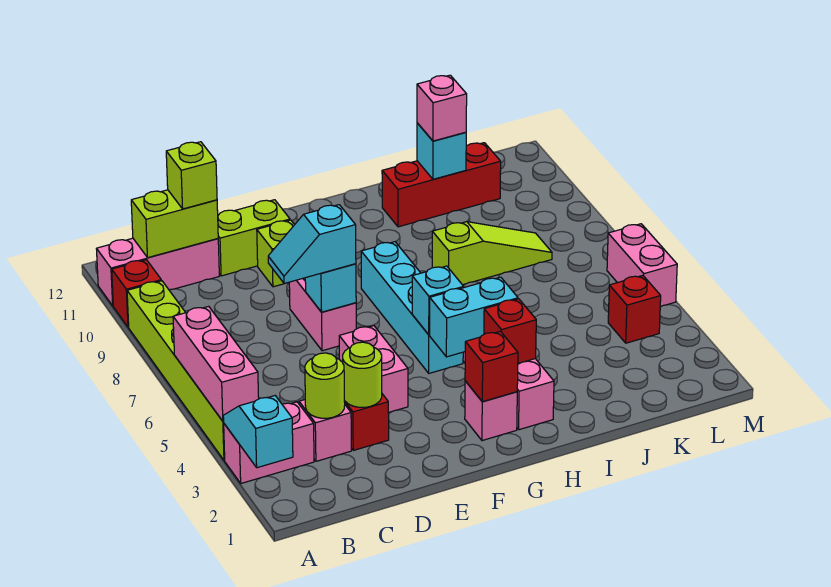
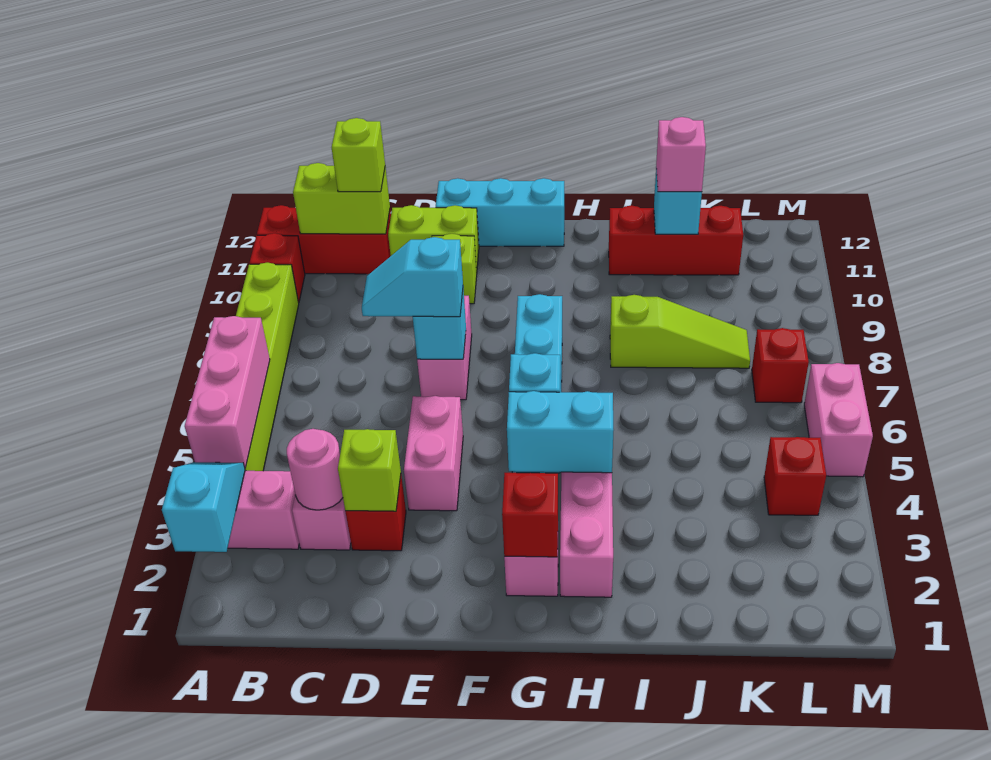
pink 1x3 brick [97,238,219,306] -> red 1x3 brick [257,205,391,274]
lime 1x1 round brick [305,353,345,418] -> pink 1x1 round brick [287,429,343,510]
lime 1x1 round brick [343,342,382,407] -> lime 1x1 brick [338,429,401,511]
none -> cyan 1x3 brick [436,178,564,246]
red 1x1 brick [484,299,536,363] -> red 1x1 brick moved to [752,328,809,403]

